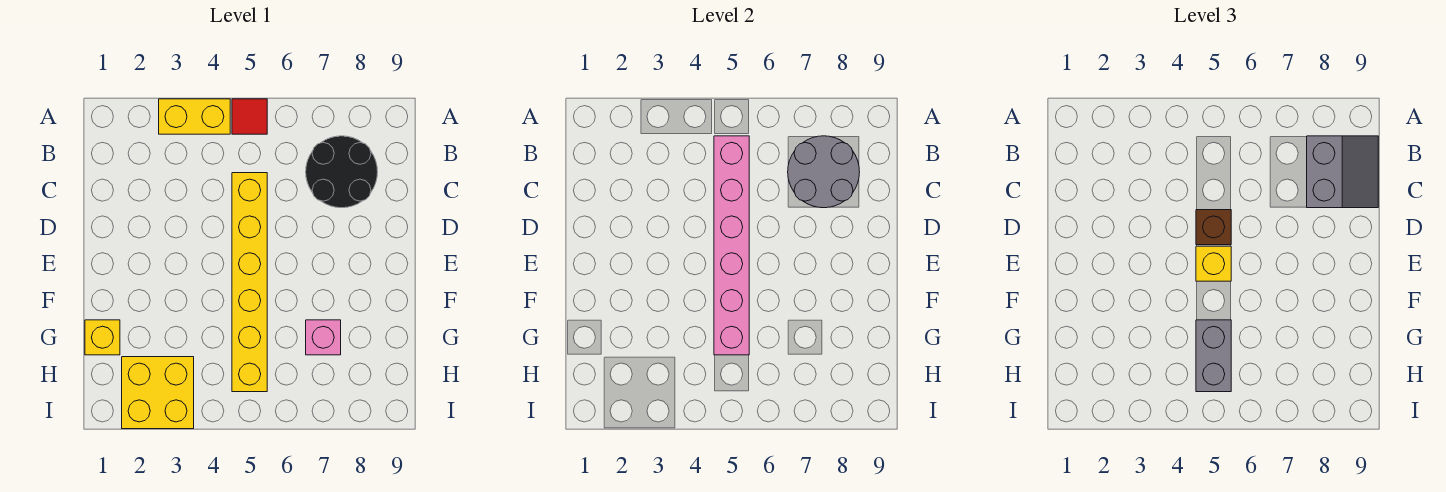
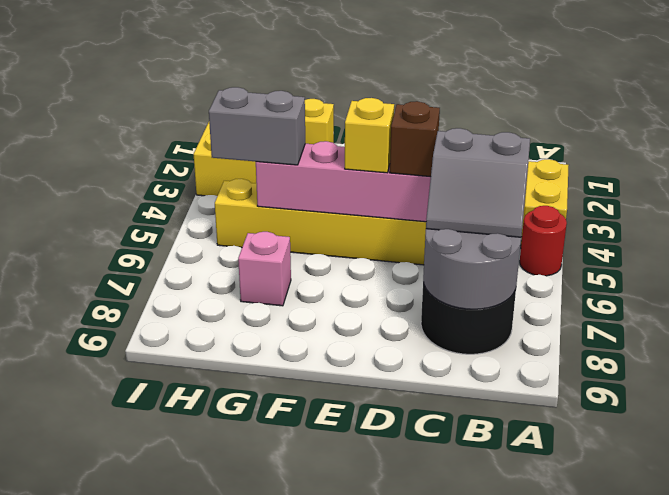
red 1x1 tile [232,99,267,134] -> red 1x1 round brick [520,206,567,276]
grey 2x2 slope [1307,136,1378,208] -> grey 2x2 slope moved to [426,128,530,237]

